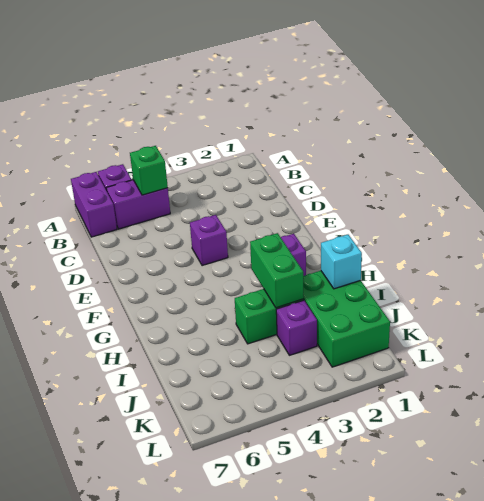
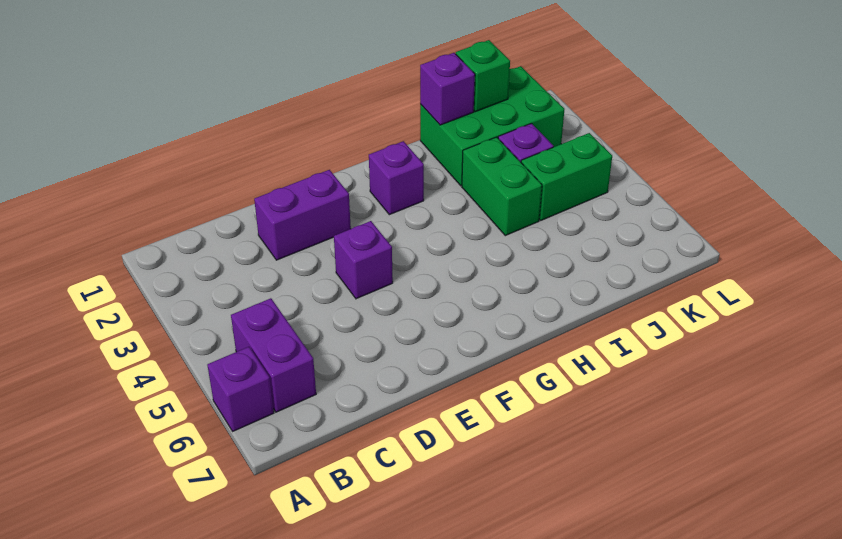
purple 1x2 brick [71,172,117,237] -> purple 1x2 brick moved to [254,170,351,260]
green 1x1 brick [130,146,168,195] -> green 1x1 brick moved to [456,40,510,112]
green 1x2 brick [250,233,304,308] -> green 1x2 brick moved to [521,133,612,220]
cyan 1x1 brick [321,235,362,289] -> purple 1x1 brick [420,53,475,125]

